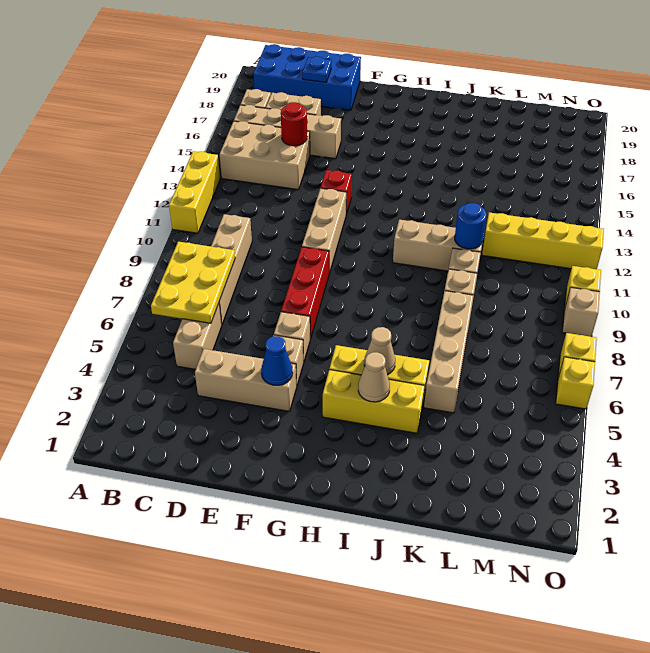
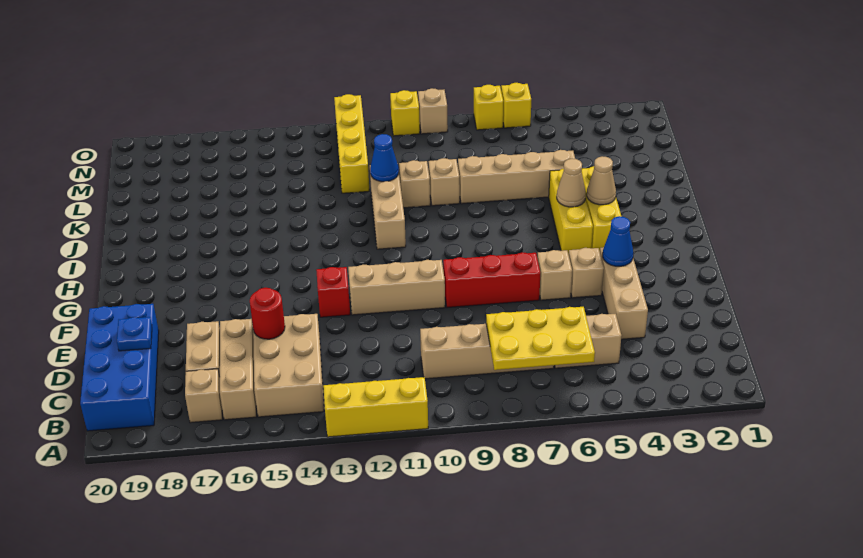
tan 1x4 brick [234,105,341,159] -> tan 1x3 brick [220,319,256,420]
blue 1x1 round brick [455,203,486,249] -> blue 1x1 cone [370,134,399,182]

